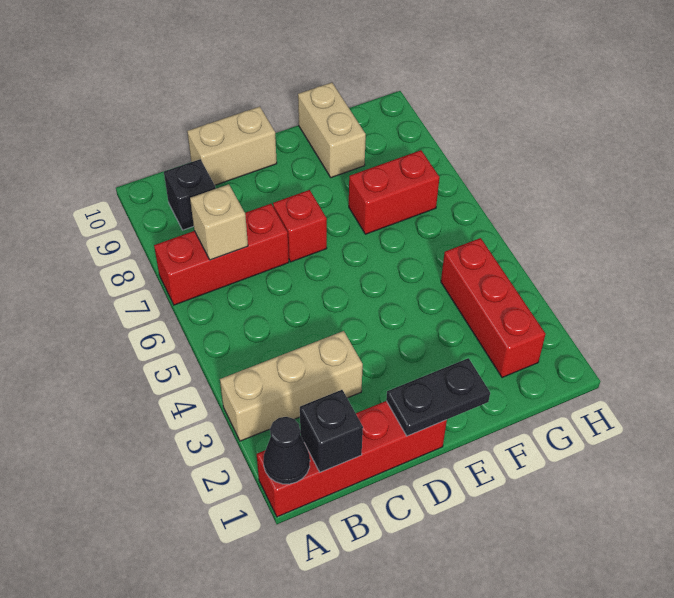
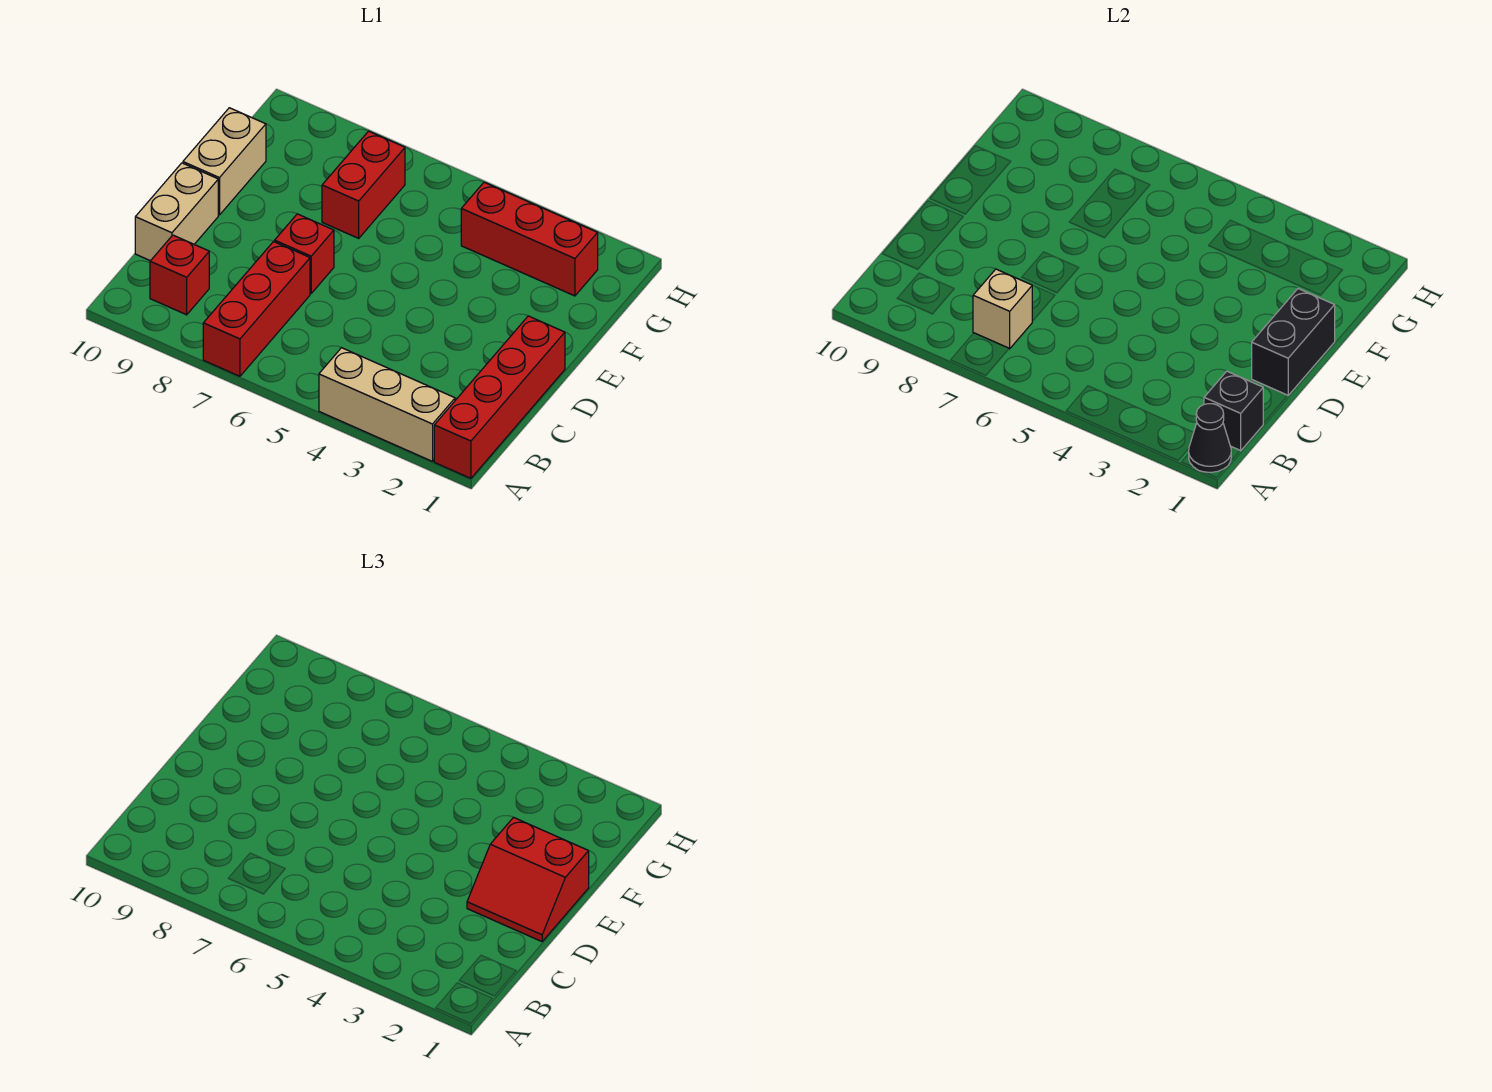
tan 1x3 brick [220,331,363,441] -> tan 1x3 brick turned to [319,348,455,461]
black 1x1 brick [164,159,216,230] -> red 1x1 brick [150,235,209,315]
black 1x2 plate [386,358,490,436] -> black 1x2 brick [1252,289,1335,396]
none -> red 2x2 slope [467,817,589,942]
tan 1x2 brick [298,83,366,178] -> tan 1x2 brick turned to [183,108,266,215]

